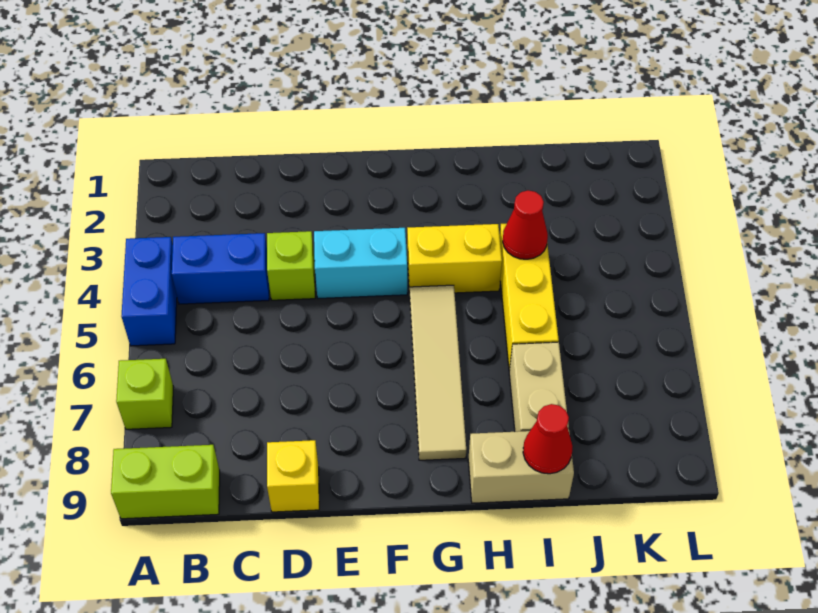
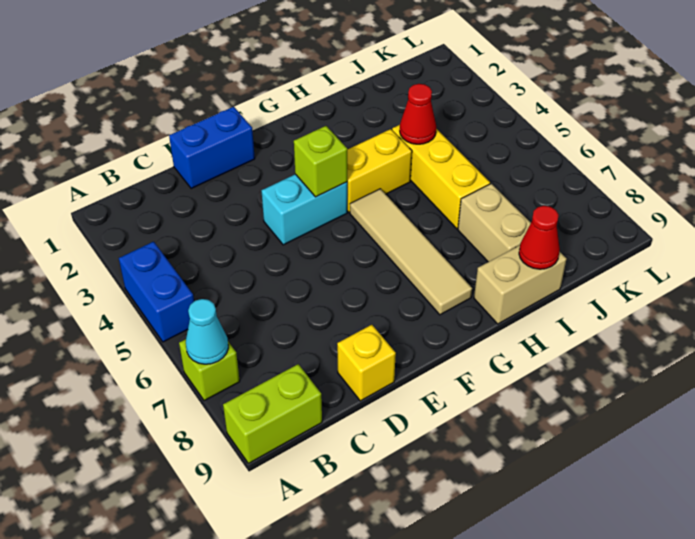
none -> cyan 1x1 cone [186,299,228,364]
blue 1x2 brick [172,233,269,304] -> blue 1x2 brick moved to [169,107,255,189]
lime 1x1 brick [267,231,315,300] -> lime 1x1 brick moved to [294,126,347,197]

